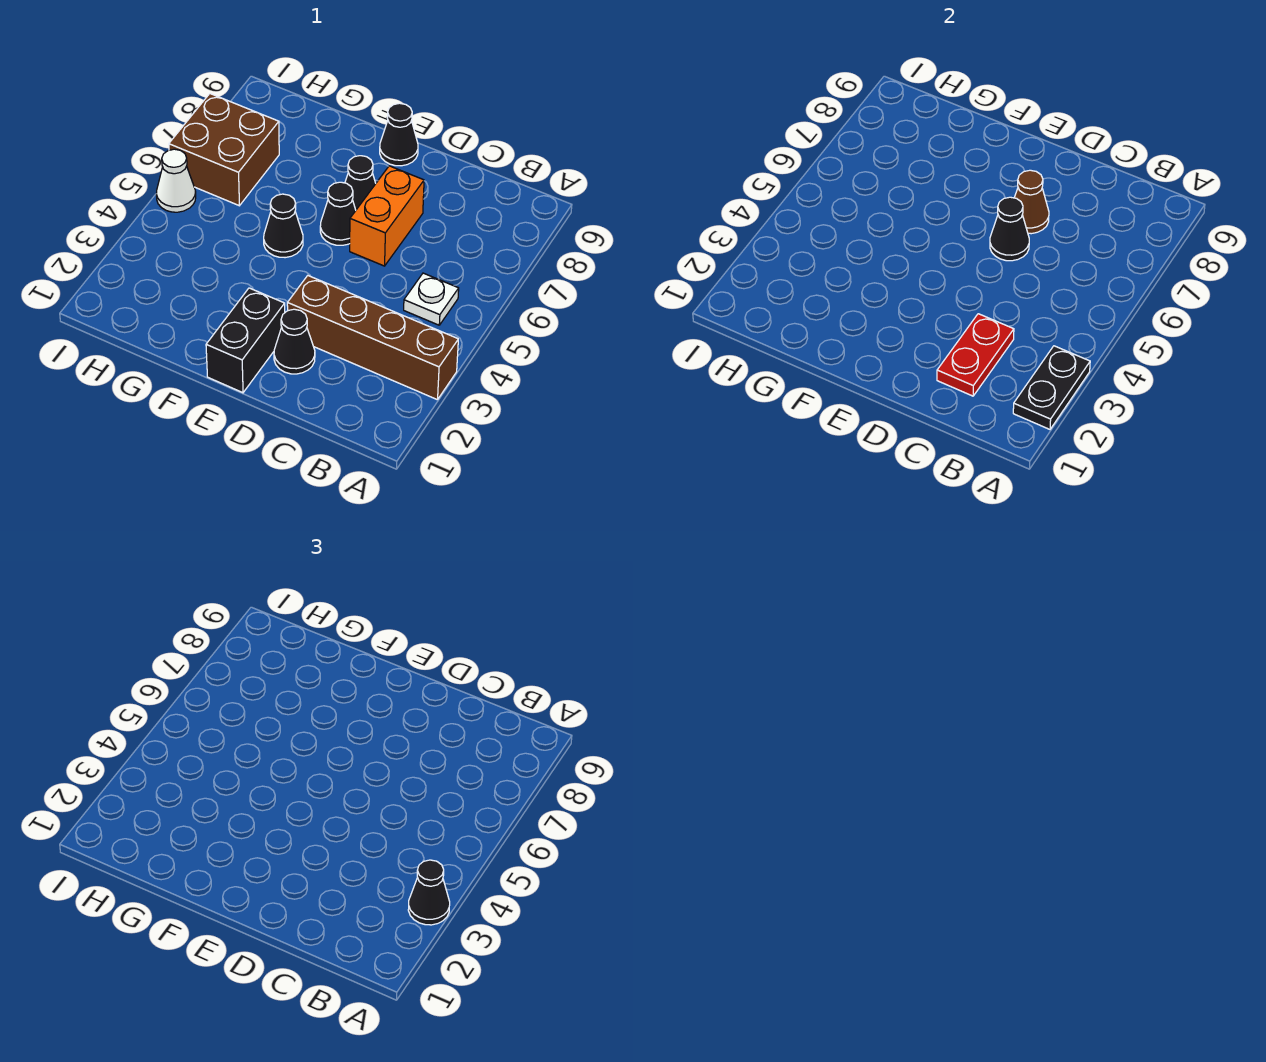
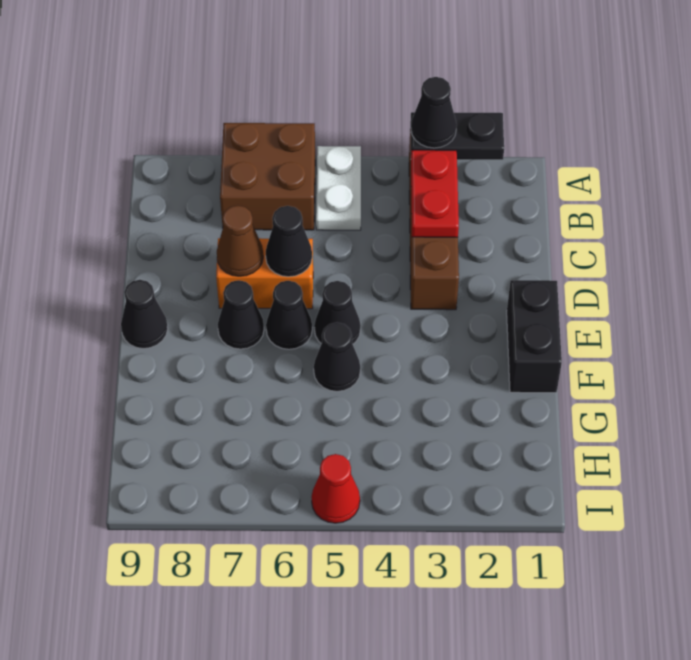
white 1x1 plate [404,273,459,325] -> white 1x2 plate [316,146,361,230]
red 1x2 plate [937,314,1014,396] -> red 1x2 plate turned to [411,150,459,237]
black 1x1 cone [274,309,315,374] -> black 1x1 cone moved to [314,281,361,344]
black 1x2 brick [206,288,285,393] -> black 1x2 brick turned to [507,280,562,393]
brown 2x2 brick [169,94,279,206] -> brown 2x2 brick moved to [220,123,315,230]
white 1x1 cone [156,149,196,212] -> red 1x1 cone [312,454,360,523]

